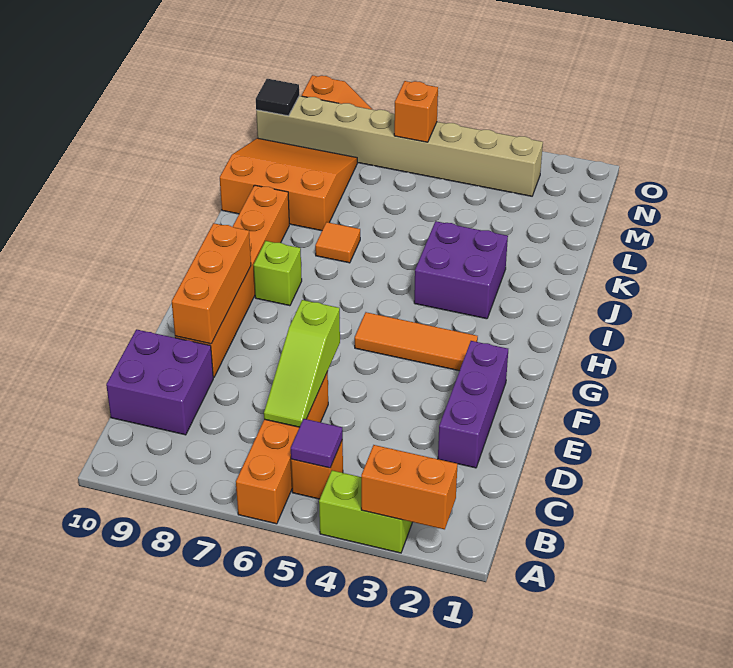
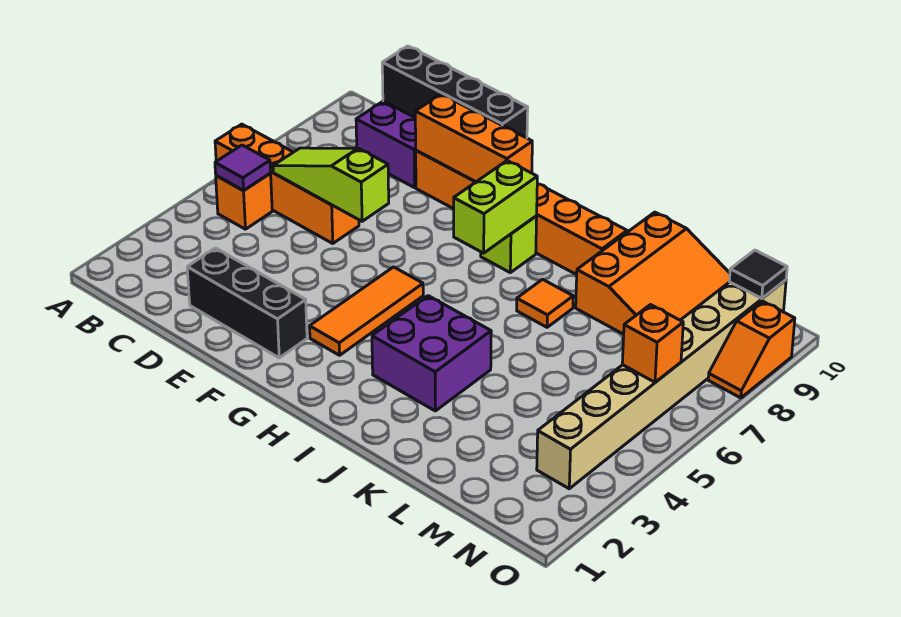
orange 1x2 brick [361,445,458,529] -> none
lime 1x2 brick [319,471,412,553] -> lime 1x2 brick moved to [454,161,537,253]
none -> black 1x4 brick [382,46,528,138]
purple 1x3 brick [438,341,508,468] -> black 1x3 brick [187,248,307,358]

